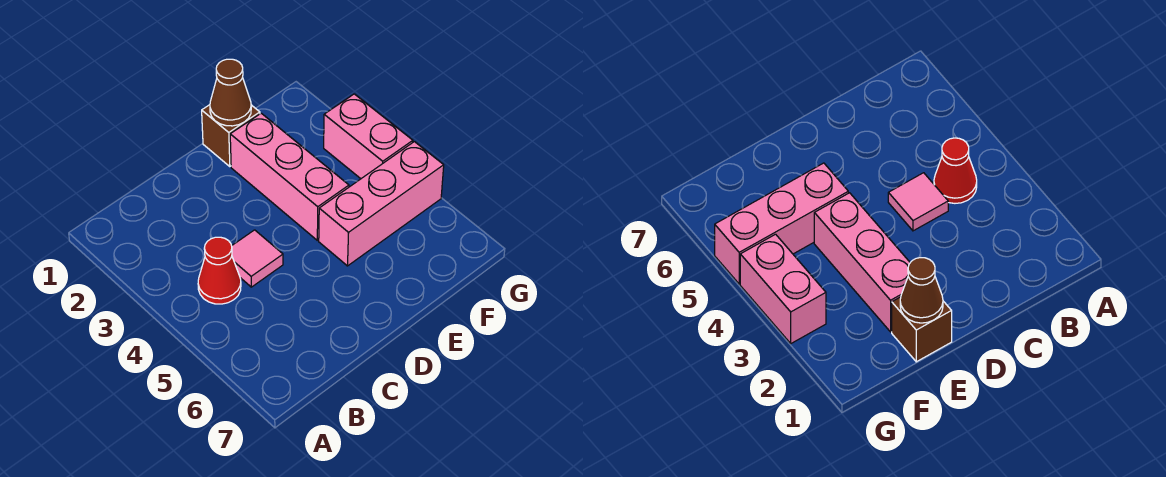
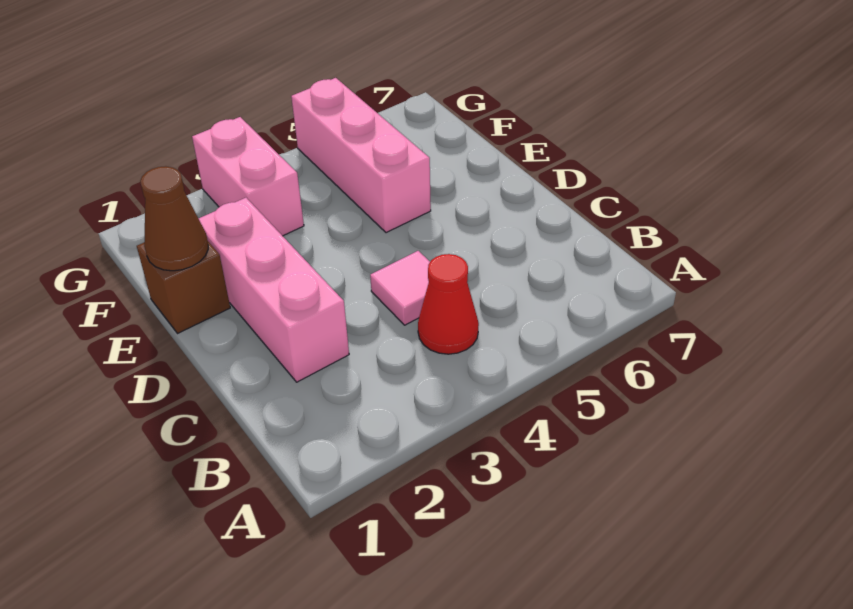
pink 1x3 brick [230,113,349,240] -> pink 1x3 brick turned to [199,198,349,382]
pink 1x2 brick [324,94,413,179] -> pink 1x2 brick turned to [192,117,304,236]

